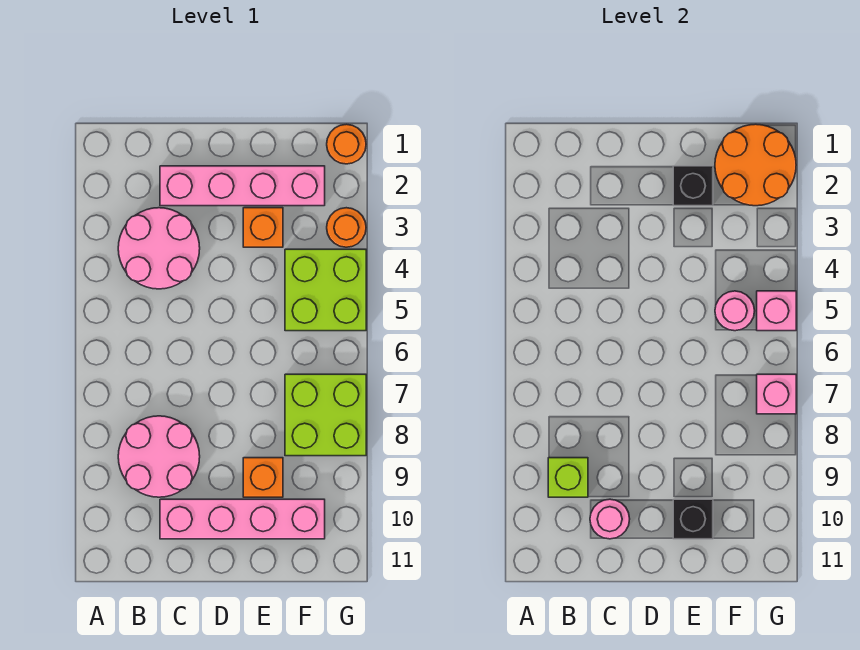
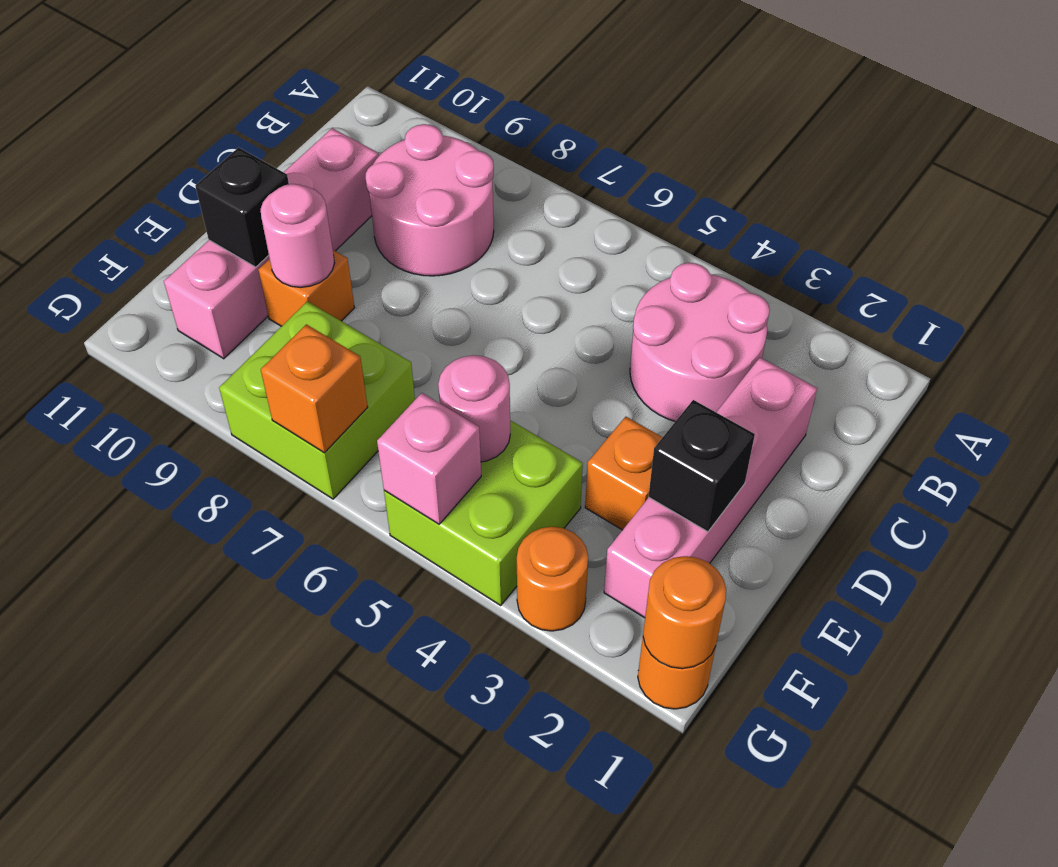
lime 1x1 brick [548,458,588,497] -> none
pink 1x1 round brick [590,499,630,539] -> pink 1x1 round brick moved to [261,184,334,288]
orange 2x2 round brick [715,124,796,206] -> orange 1x1 round brick [643,556,726,669]
pink 1x1 brick [757,374,796,414] -> orange 1x1 brick [261,324,368,453]

